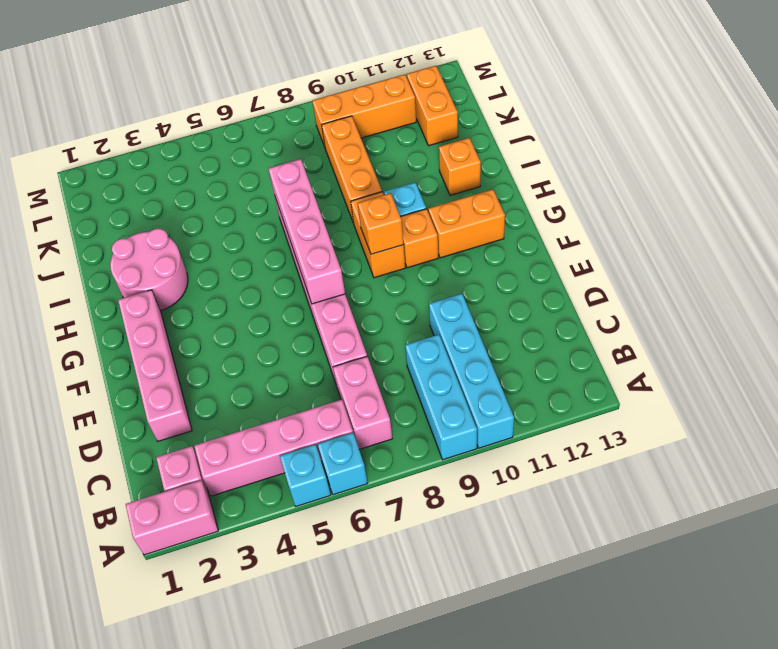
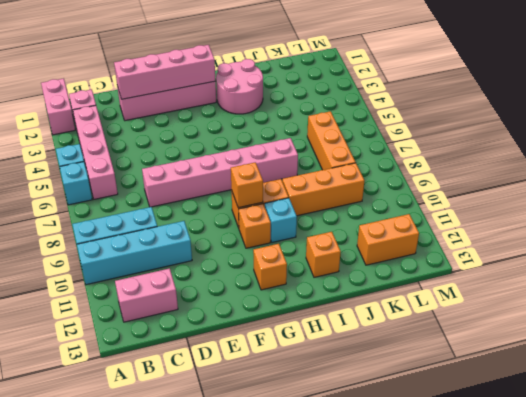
pink 1x2 brick [333,357,392,449] -> pink 1x2 brick moved to [115,268,178,322]
pink 1x4 brick [268,159,345,304] -> pink 1x4 brick moved to [114,45,215,99]
orange 1x2 brick [428,189,505,258] -> orange 1x1 brick [253,244,287,290]
orange 1x3 brick [313,74,416,147] -> orange 1x3 brick moved to [307,111,356,170]

